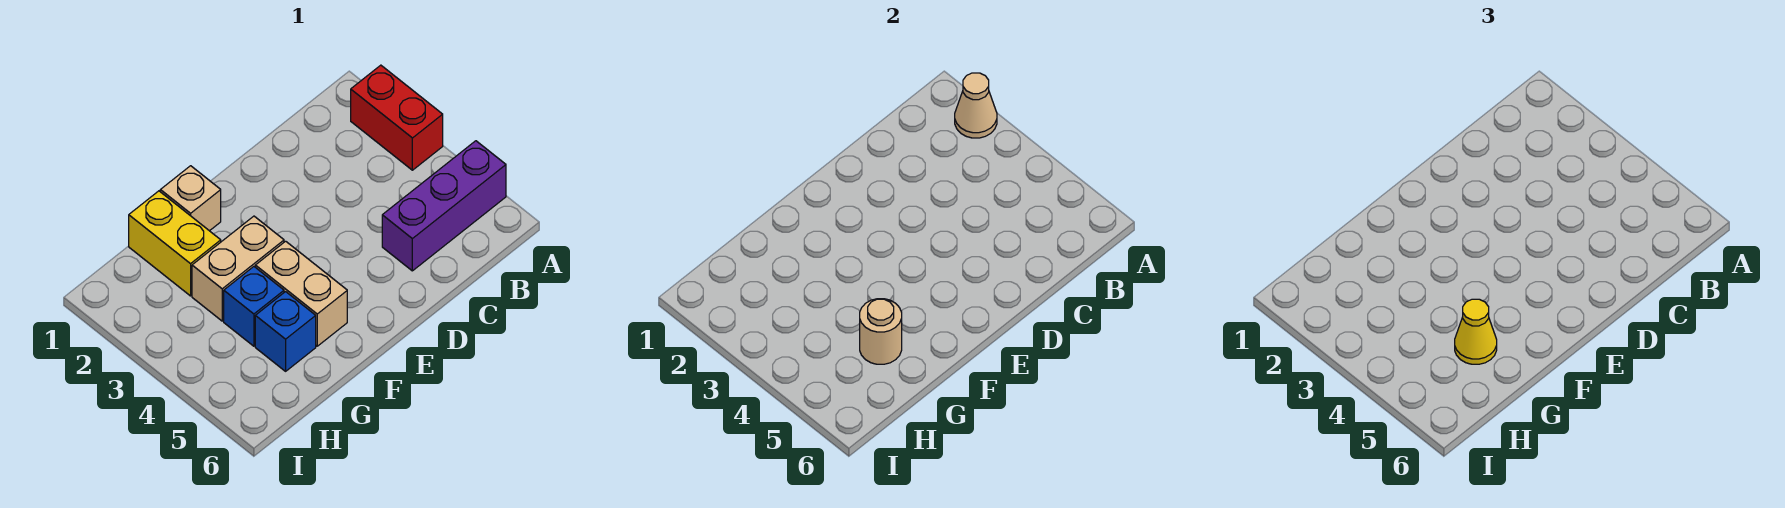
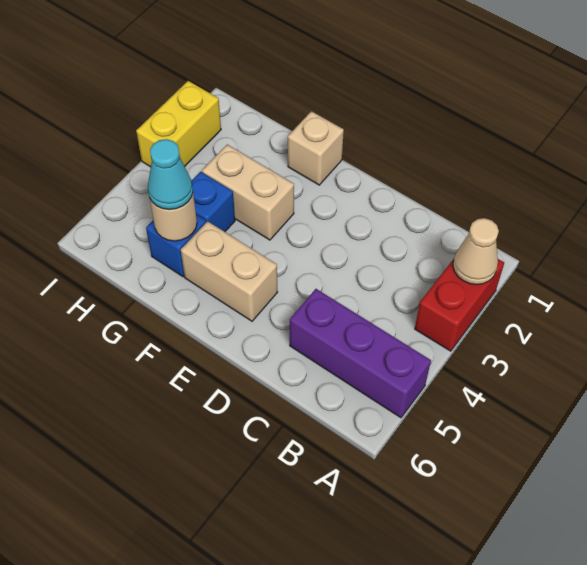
tan 1x2 brick [255,241,347,346] -> tan 1x2 brick turned to [181,221,277,321]
yellow 1x2 brick [129,191,221,296] -> yellow 1x2 brick moved to [136,81,221,167]
yellow 1x1 cone [1455,299,1497,364] -> cyan 1x1 cone [148,139,193,210]

